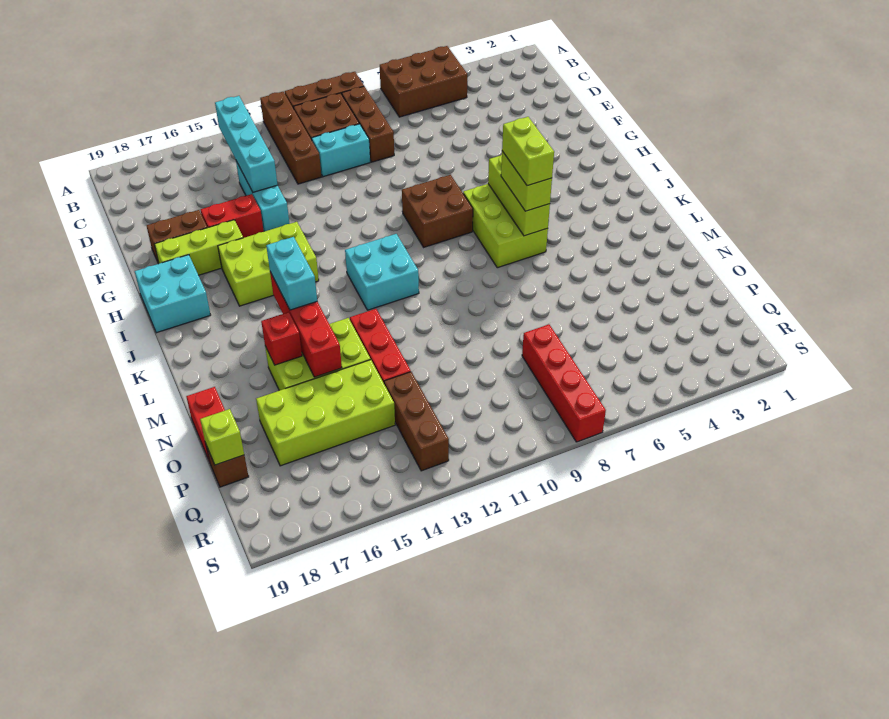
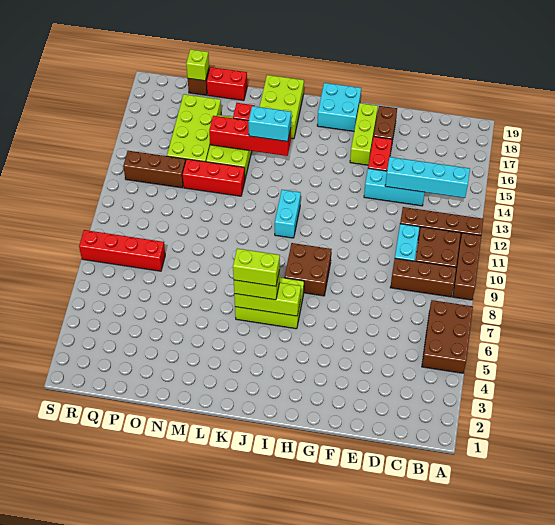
lime 2x3 brick [218,222,319,306] -> lime 2x3 brick moved to [260,75,304,139]
cyan 2x2 brick [345,234,419,310] -> cyan 1x2 brick [275,190,301,238]

